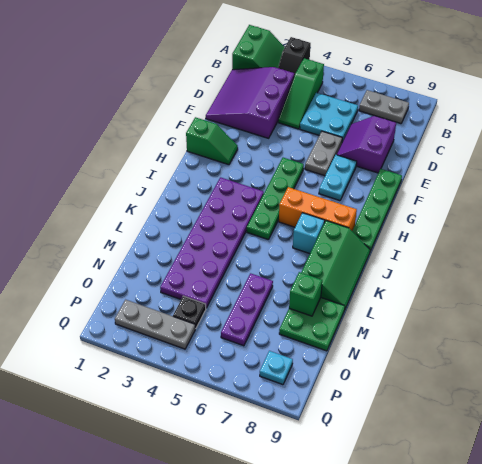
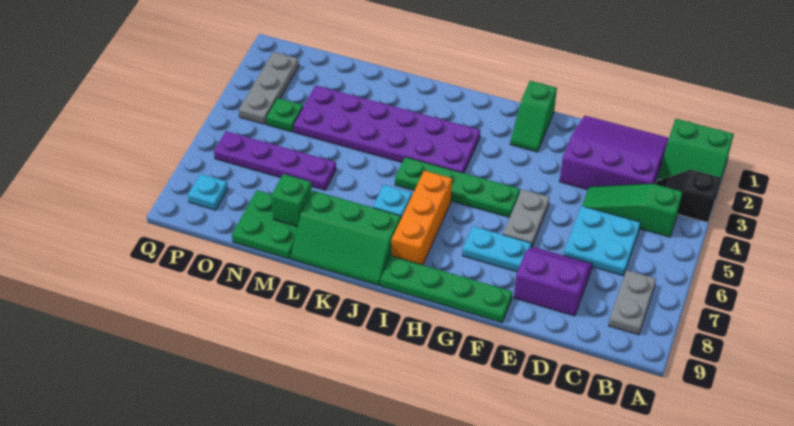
grey 1x2 plate [305,131,342,176] -> grey 1x2 plate turned to [503,189,550,247]
purple 1x3 plate [221,273,273,346] -> purple 1x4 plate [214,131,336,190]
black 1x1 plate [173,296,206,329] -> green 1x1 plate [266,98,303,132]

